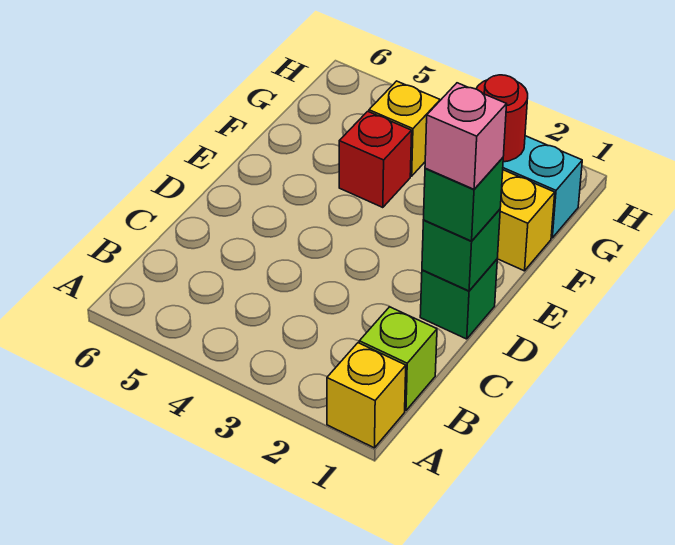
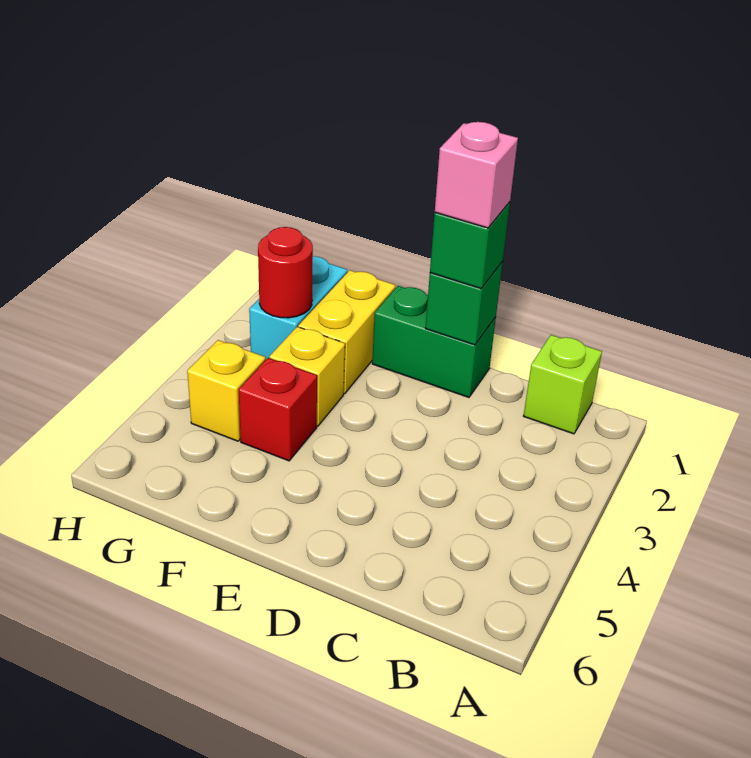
yellow 1x1 brick [327,343,406,448] -> yellow 1x1 brick moved to [269,327,345,426]
green 1x1 brick [420,259,497,339] -> green 1x2 brick [372,286,496,397]

